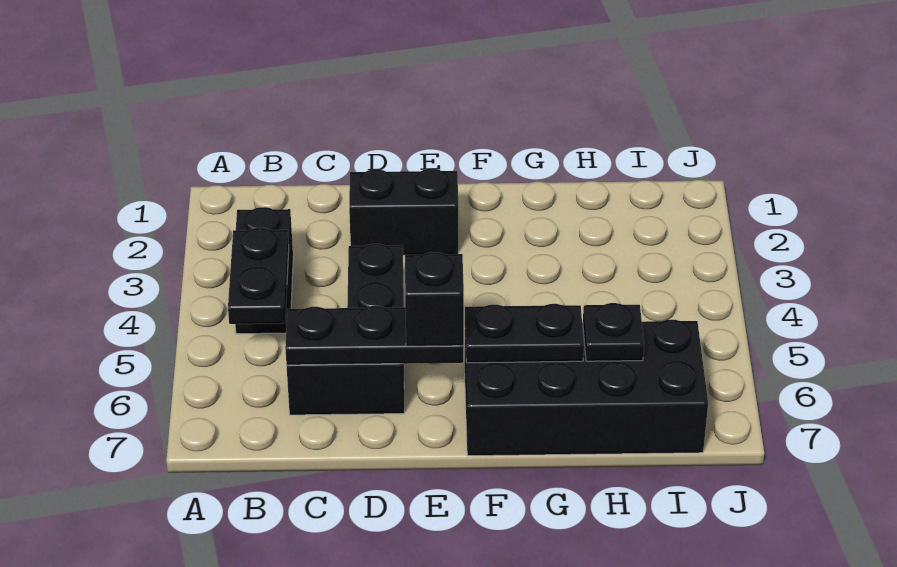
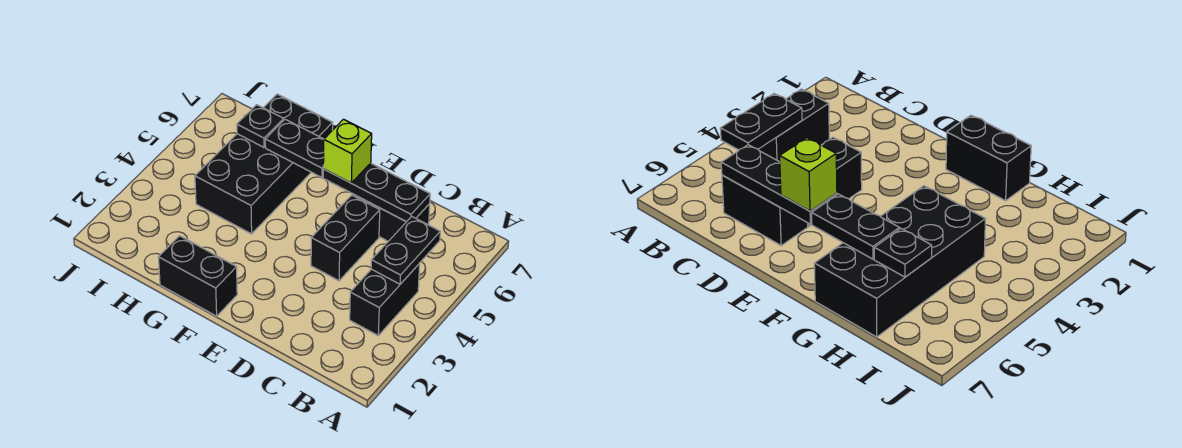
black 1x2 brick [349,169,458,255] -> black 1x2 brick moved to [159,236,237,316]
black 1x1 brick [405,252,464,346] -> lime 1x1 brick [323,119,372,183]
black 2x4 brick [465,320,708,456] -> black 2x4 brick turned to [195,94,333,234]

